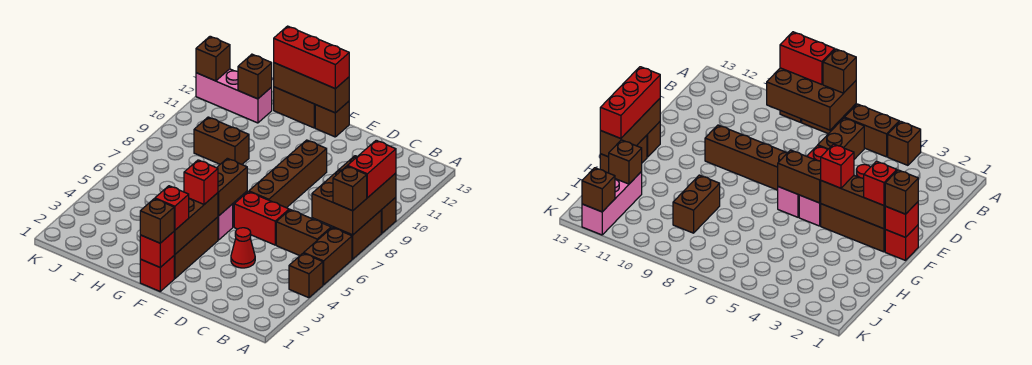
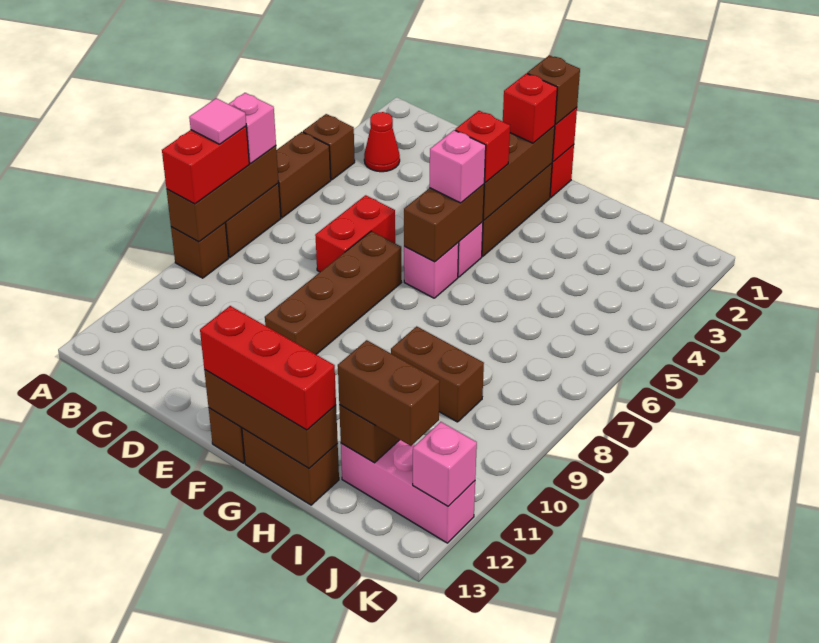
brown 2x3 brick [312,156,396,235] -> brown 1x3 brick [166,146,279,242]
brown 1x1 brick [333,166,367,211] -> pink 1x1 brick [229,93,276,163]
none -> pink 1x1 tile [189,98,246,144]
brown 1x2 brick [276,210,331,256] -> brown 1x2 brick moved to [338,340,440,446]
red 1x1 cone [231,228,255,268] -> red 1x1 cone moved to [364,112,400,172]
red 1x2 brick [234,192,289,245] -> red 1x2 brick turned to [315,195,395,272]
none -> pink 1x1 brick [430,130,486,203]
brown 1x1 brick [196,36,230,81] -> pink 1x1 brick [413,422,477,506]

